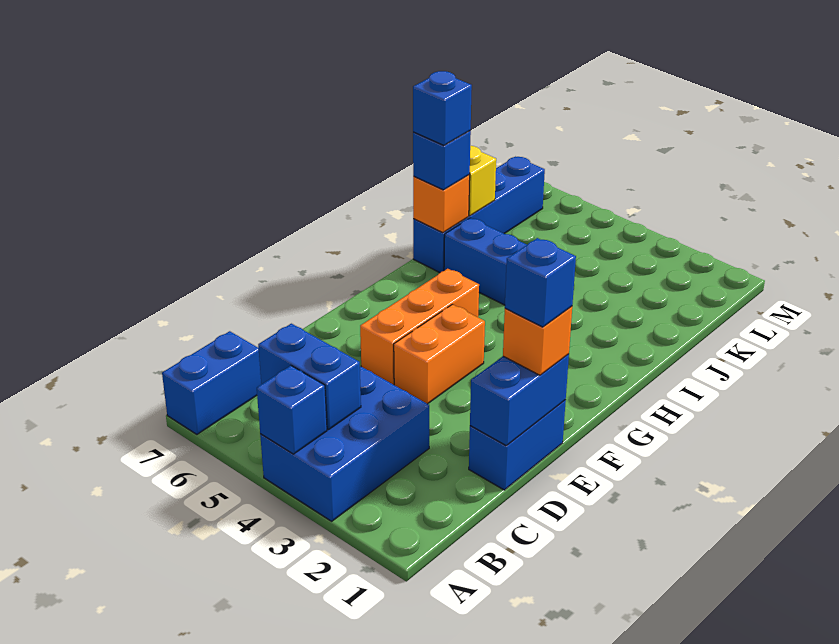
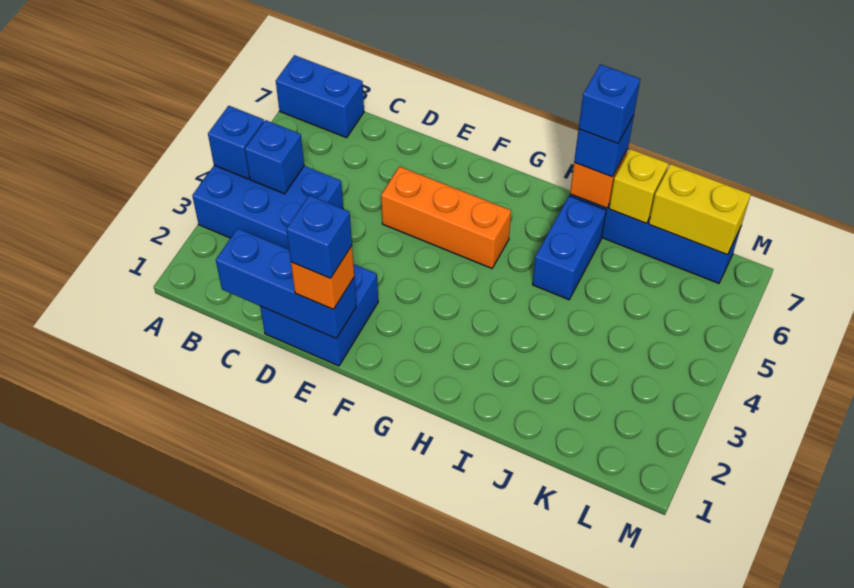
blue 1x2 brick [258,324,361,429] -> blue 1x1 brick [245,120,304,194]
blue 1x2 brick [469,400,566,490] -> blue 2x2 brick [260,264,378,366]
blue 1x2 brick [470,354,569,445] -> blue 1x3 brick [216,228,356,338]
orange 1x2 brick [394,304,485,404] -> none
none -> yellow 1x2 brick [649,164,751,255]

